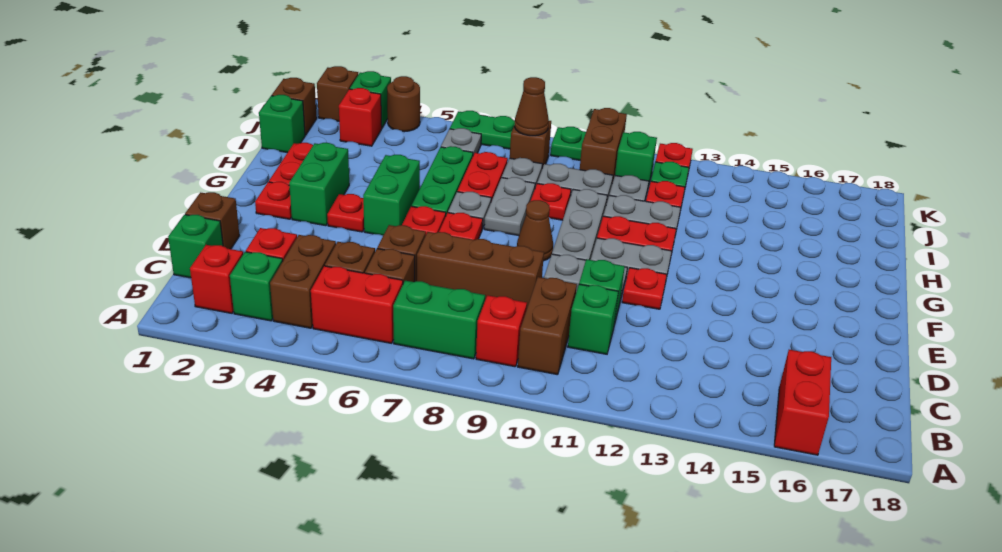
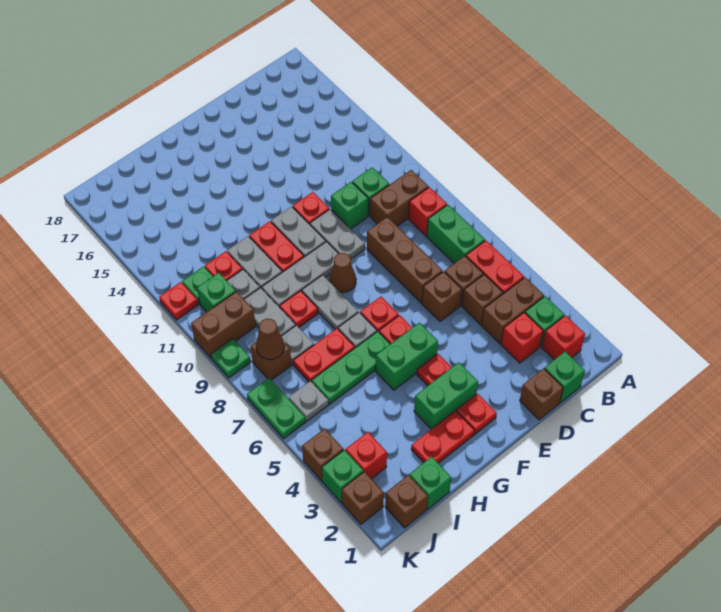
red 1x2 brick [774,350,831,455] -> none
grey 1x2 plate [484,177,535,236] -> grey 1x2 plate turned to [302,275,358,329]
brown 1x1 round brick [387,76,420,132] -> brown 1x1 brick [302,429,343,481]

